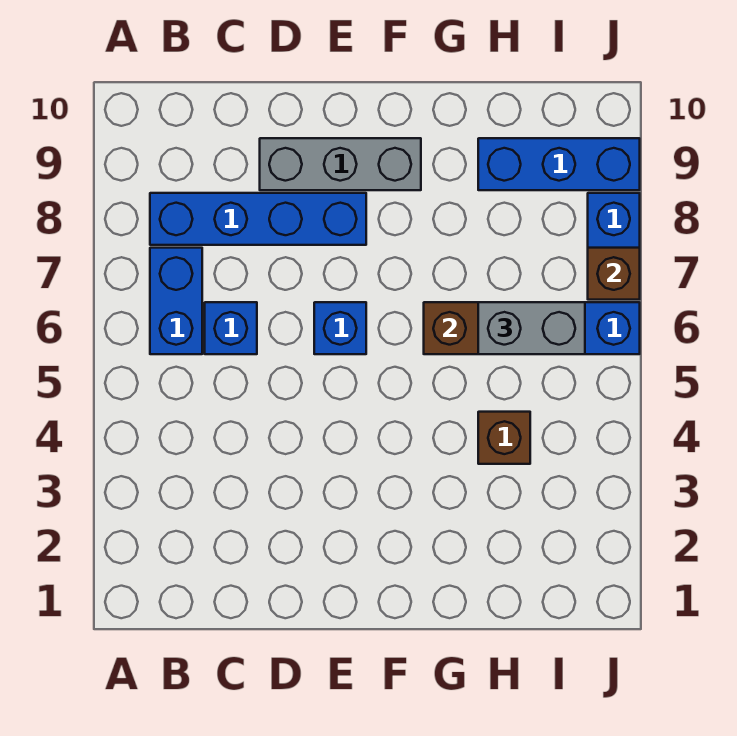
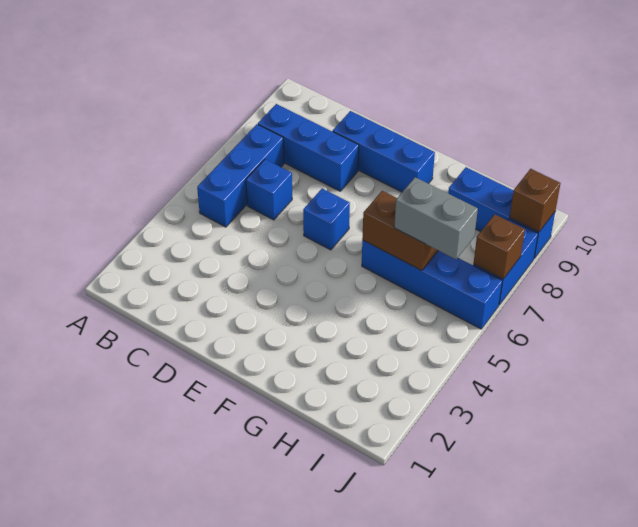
blue 1x2 brick [150,248,202,354] -> blue 1x3 brick [197,124,284,227]
blue 1x4 brick [150,193,366,245] -> blue 1x3 brick [258,104,359,191]
grey 1x3 brick [260,138,421,190] -> blue 1x3 brick [333,111,435,192]
brown 1x1 brick [478,412,530,464] -> brown 1x1 brick moved to [510,169,560,232]

